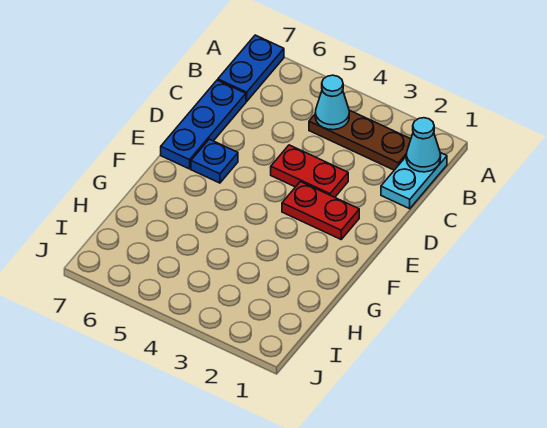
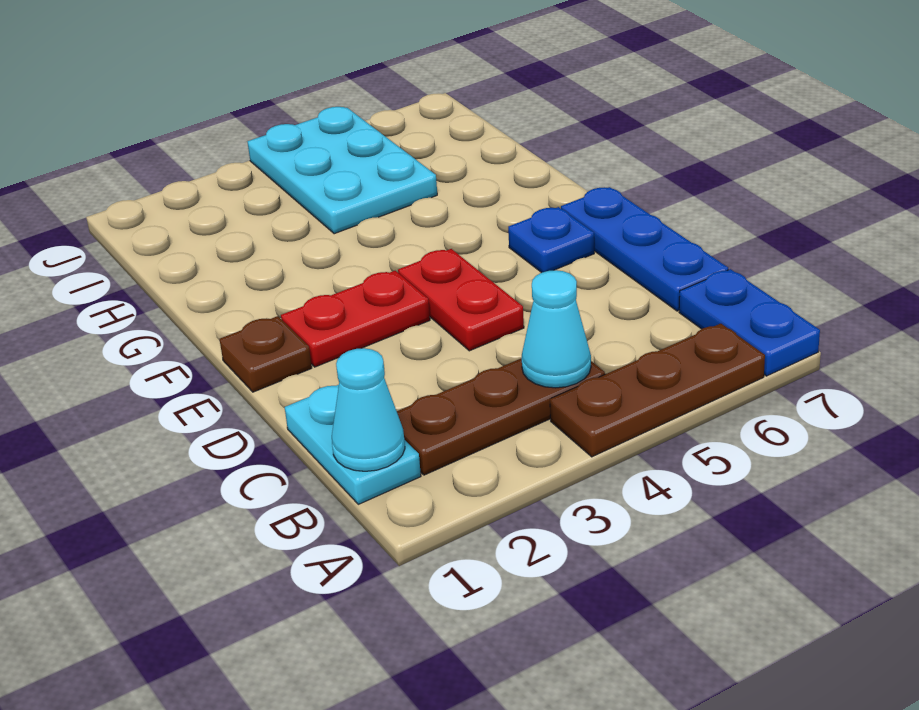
none -> brown 1x3 plate [550,324,765,457]
red 1x2 plate [271,145,348,197] -> red 1x2 plate turned to [398,249,524,351]
none -> brown 1x1 plate [220,316,312,392]
none -> cyan 2x3 plate [248,107,437,234]

